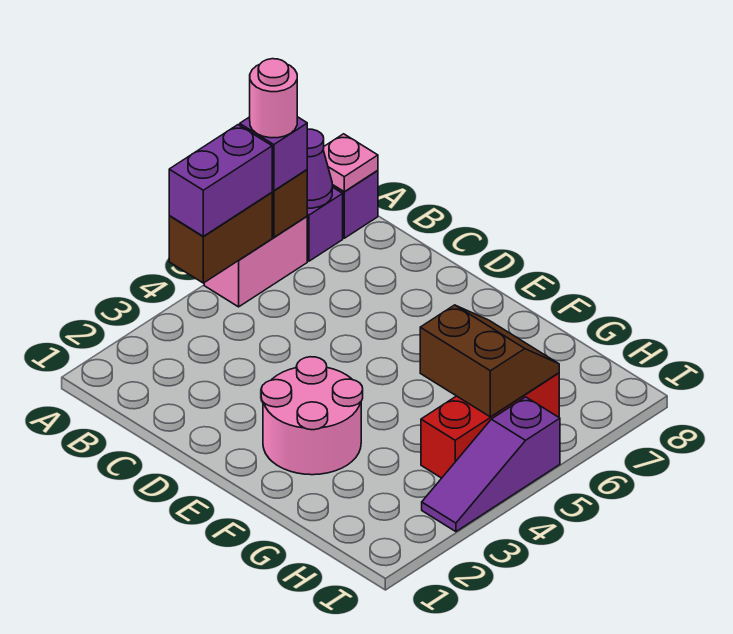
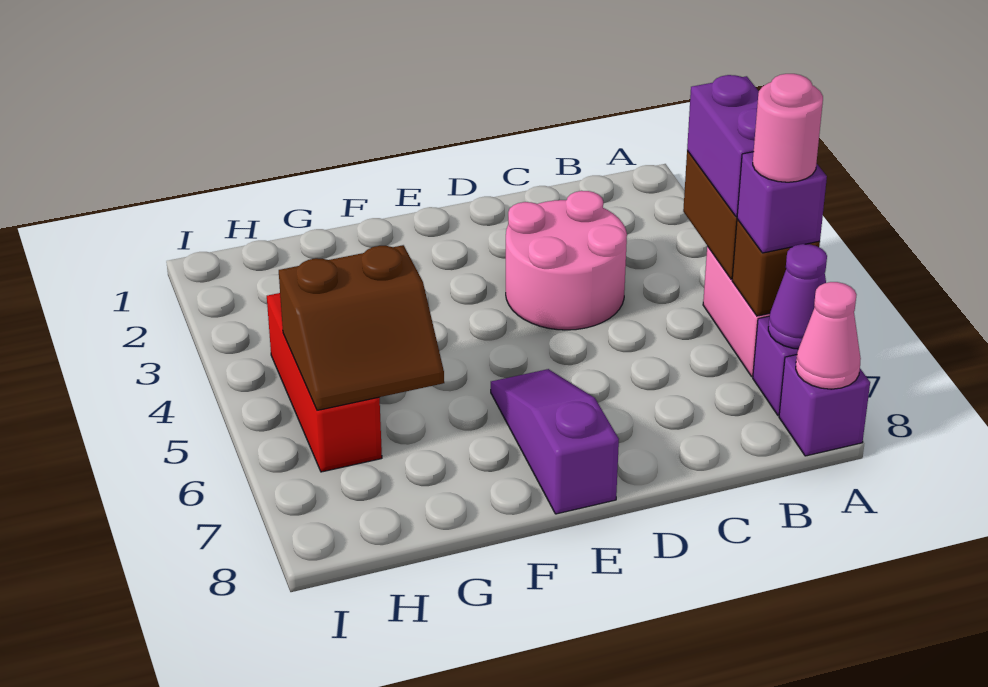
pink 1x1 plate [323,134,378,192] -> pink 1x1 cone [796,282,861,389]
pink 2x2 round brick [261,357,363,475] -> pink 2x2 round brick moved to [506,191,627,330]
purple 1x3 slope [422,397,560,532] -> purple 1x3 slope moved to [491,369,619,514]

